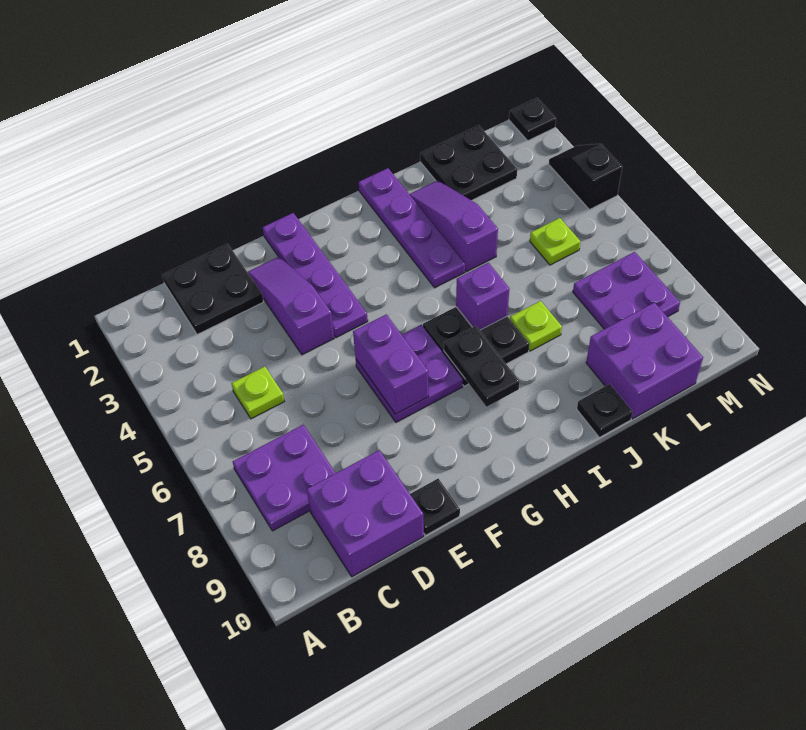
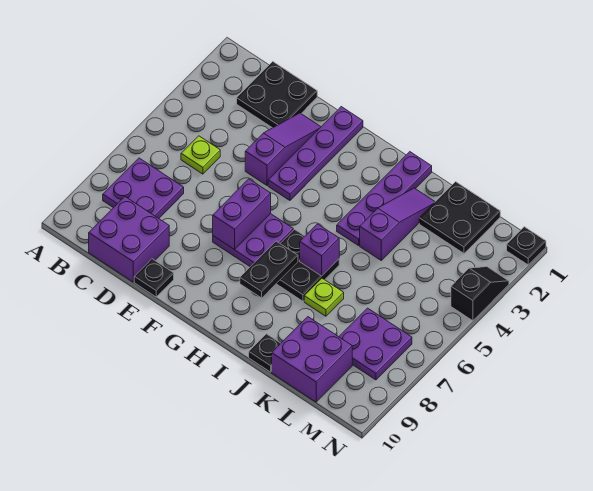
lime 1x1 plate [530,218,580,265] -> none

